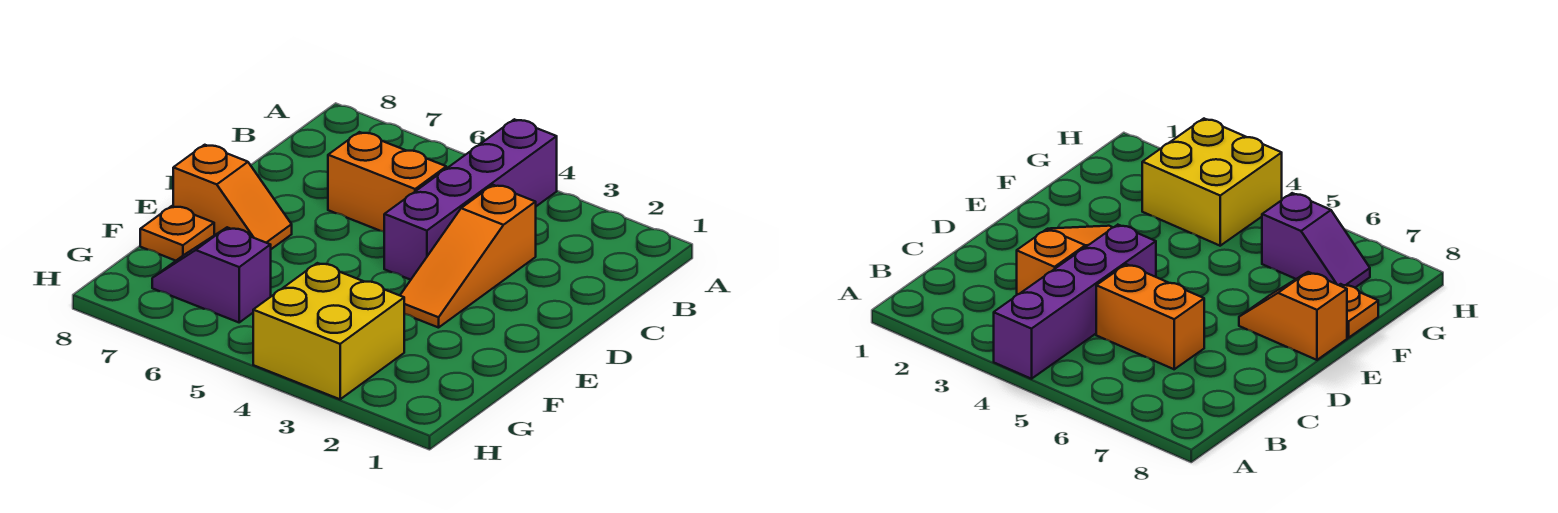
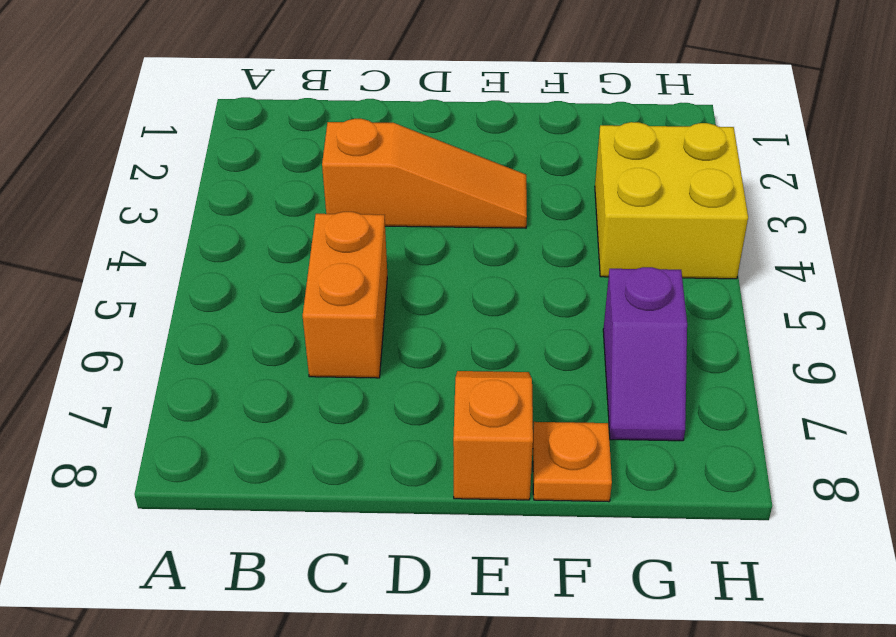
purple 1x4 brick [384,119,557,280] -> none

